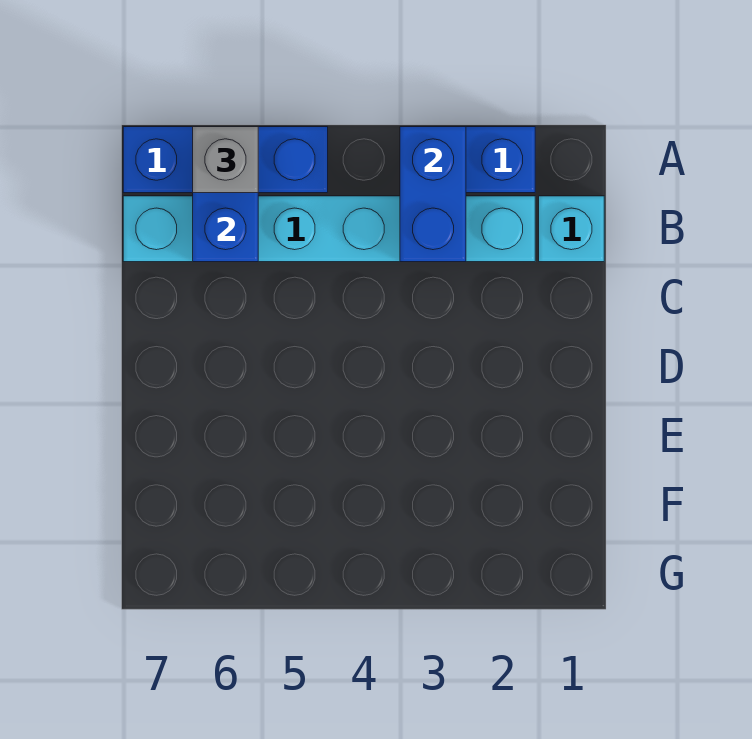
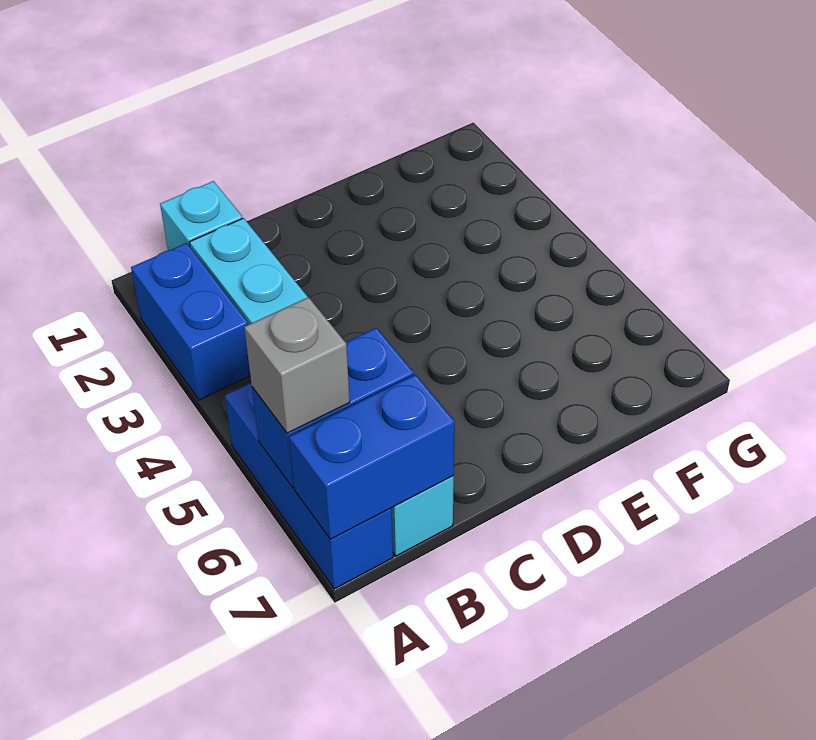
blue 1x2 brick [400,127,466,262] -> blue 1x2 brick moved to [289,374,455,539]

